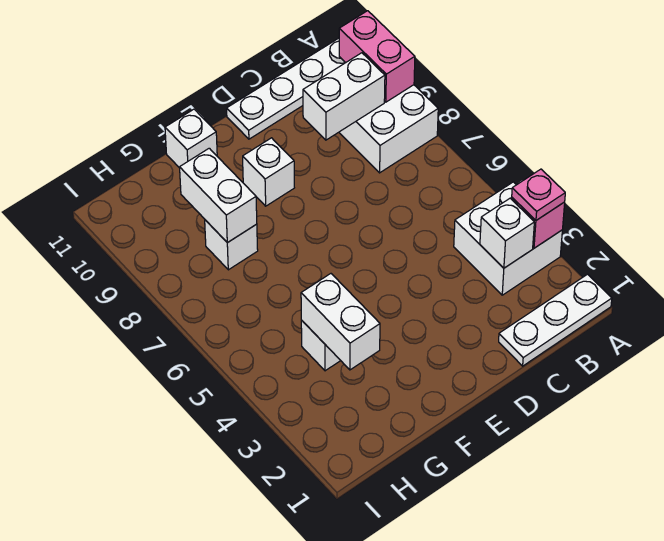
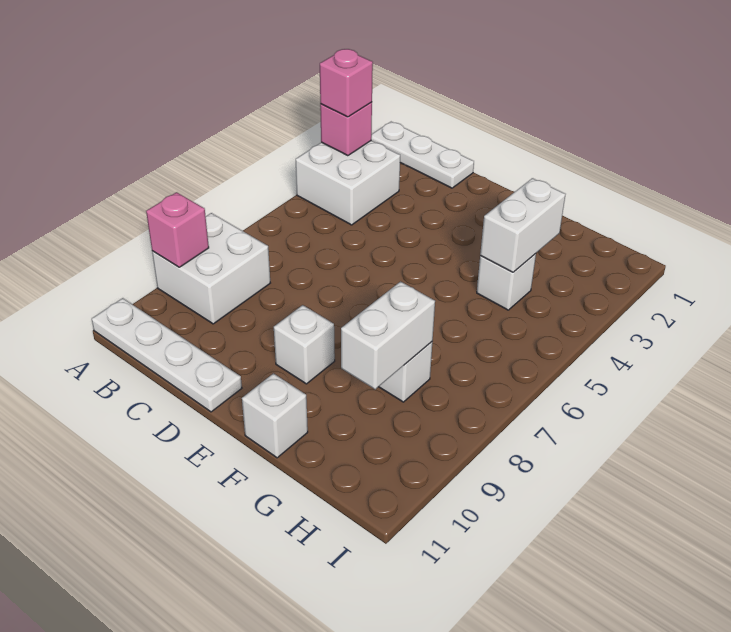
pink 1x1 plate [512,169,565,220] -> pink 1x1 brick [320,49,373,117]
pink 1x2 brick [339,11,415,102] -> pink 1x1 brick [146,192,209,267]
white 1x1 brick [480,198,534,268] -> none
white 1x2 brick [303,53,385,140] -> none

